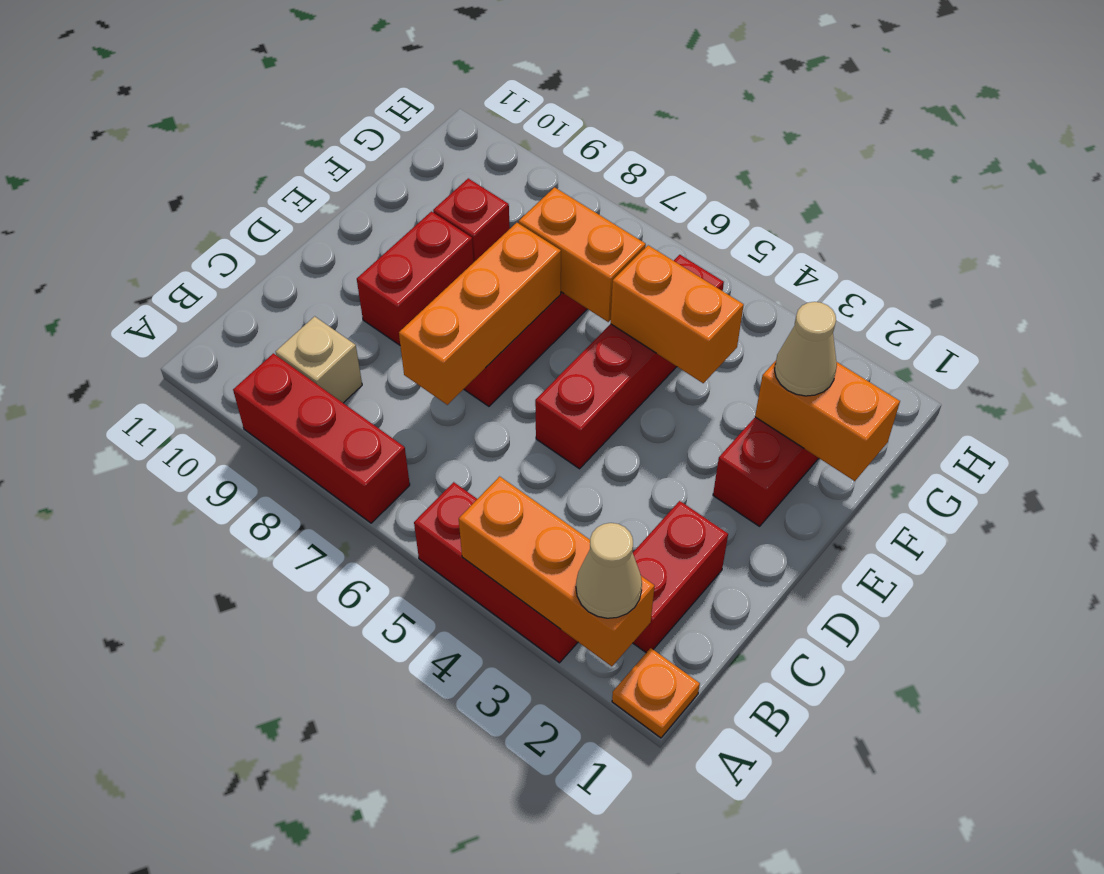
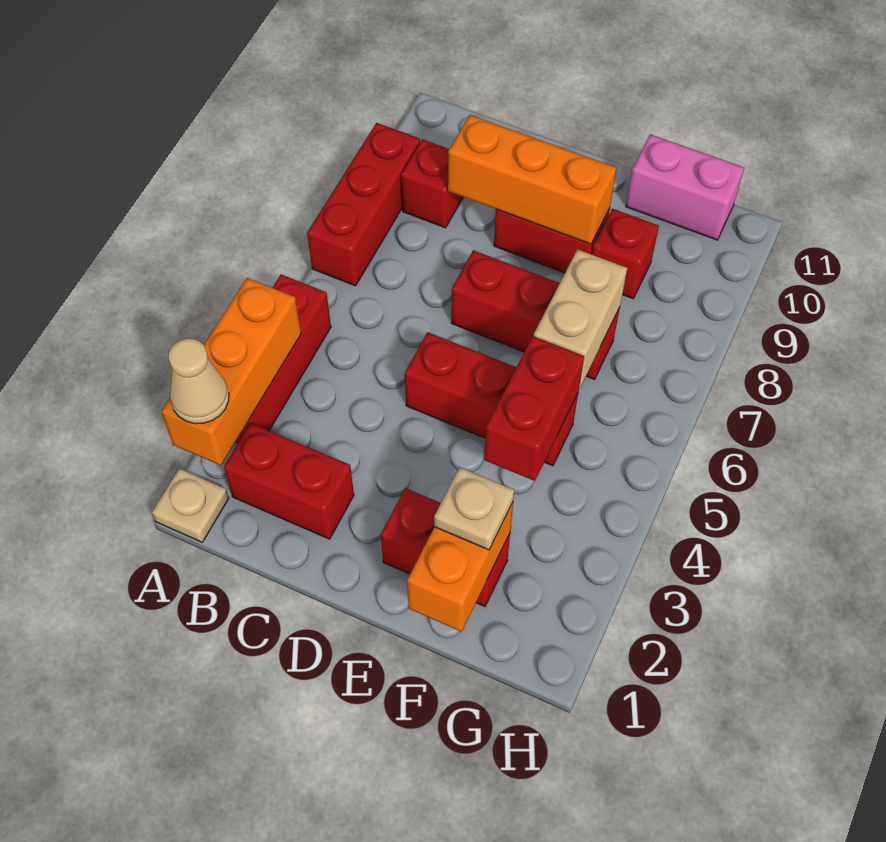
orange 1x1 plate [612,648,700,738] -> tan 1x1 plate [152,469,229,542]
tan 1x1 brick [276,316,362,403] -> red 1x1 brick [401,139,463,228]
orange 1x3 brick [399,223,561,405] -> orange 1x3 brick moved to [448,115,616,244]
red 1x4 brick [535,255,724,469] -> red 1x3 brick [405,332,578,466]
tan 1x1 cone [775,302,837,396] -> tan 1x1 plate [434,468,514,550]
orange 1x2 brick [611,245,744,383] -> red 1x2 brick [484,336,584,481]
orange 1x2 brick [519,187,646,322] -> tan 1x2 brick [534,249,627,389]
none -> pink 1x2 brick [626,134,744,240]

